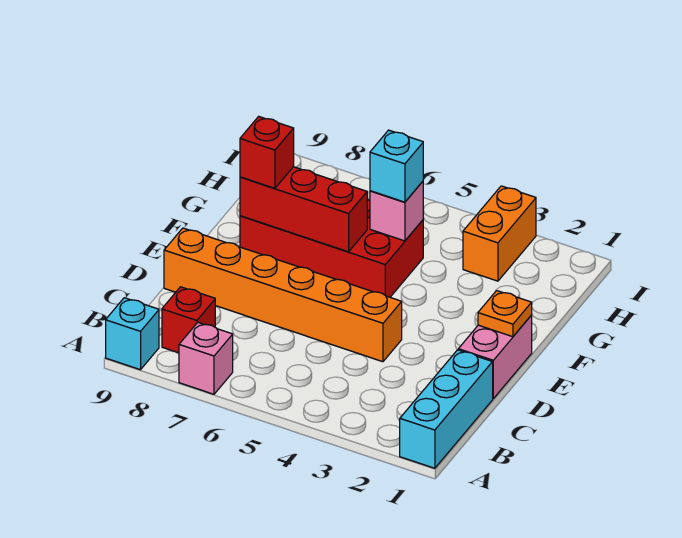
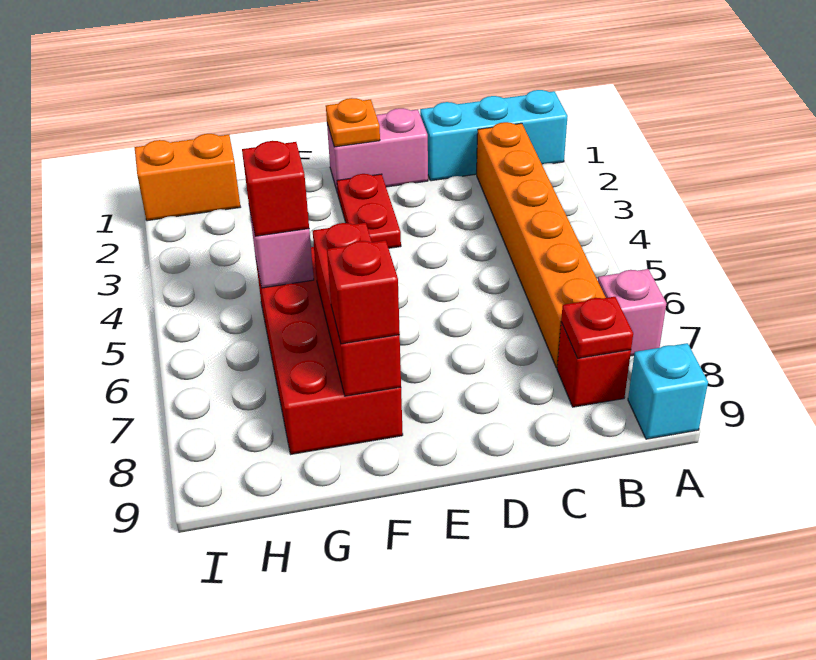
none -> red 1x1 plate [561,297,633,358]
orange 1x6 brick [164,228,402,362] -> orange 1x6 brick moved to [477,122,606,368]
none -> red 1x2 plate [337,174,401,248]
cyan 1x1 brick [370,130,423,202] -> red 1x1 brick [242,141,309,236]
orange 1x2 brick [463,186,536,281] -> orange 1x2 brick moved to [135,134,240,221]

